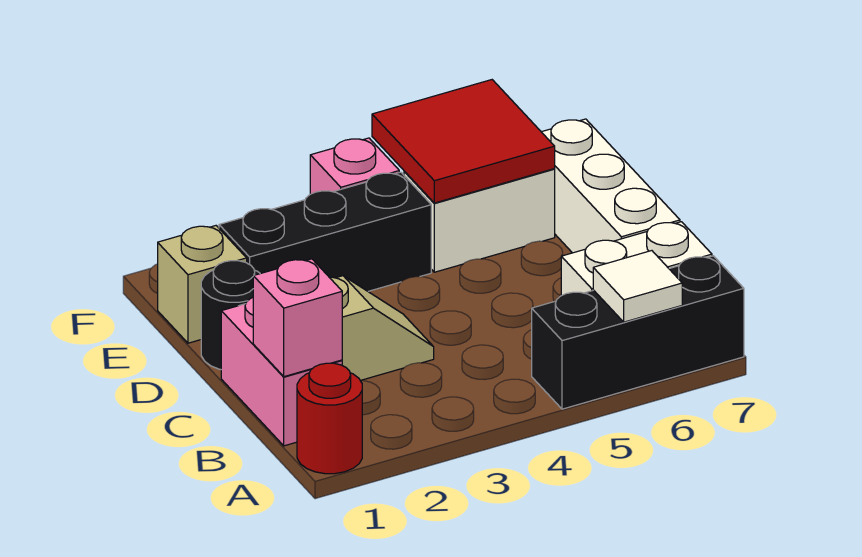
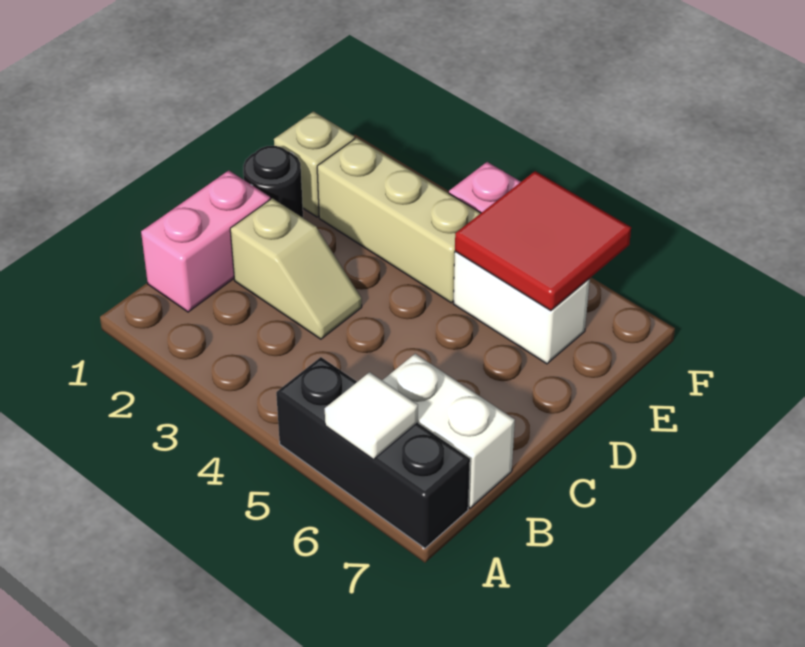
red 1x1 round brick [297,363,362,474] -> none
pink 1x1 brick [253,259,342,377] -> none
white 1x3 brick [542,119,680,253] -> none
black 1x3 brick [219,172,431,291] -> tan 1x3 brick [317,138,481,303]

